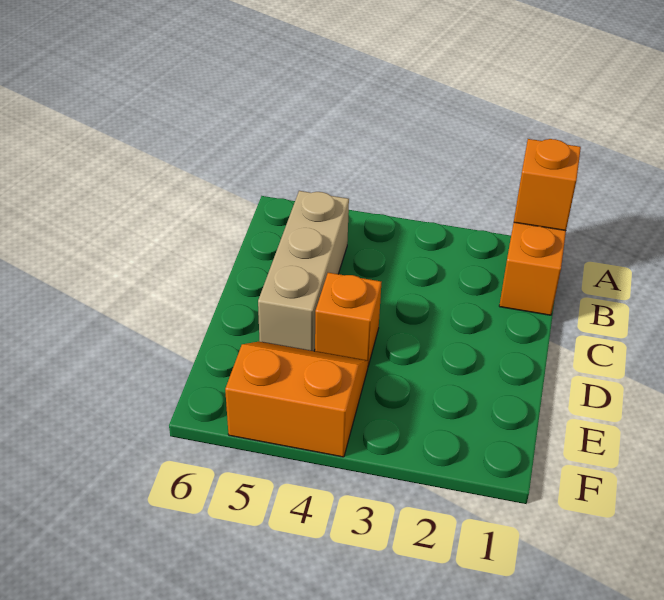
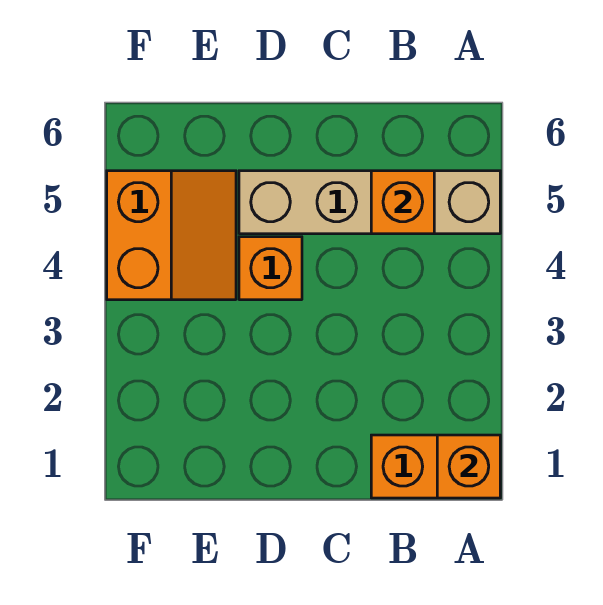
tan 1x3 brick [258,191,349,351] -> tan 1x4 brick [239,171,500,234]
none -> orange 1x1 brick [371,171,434,234]

